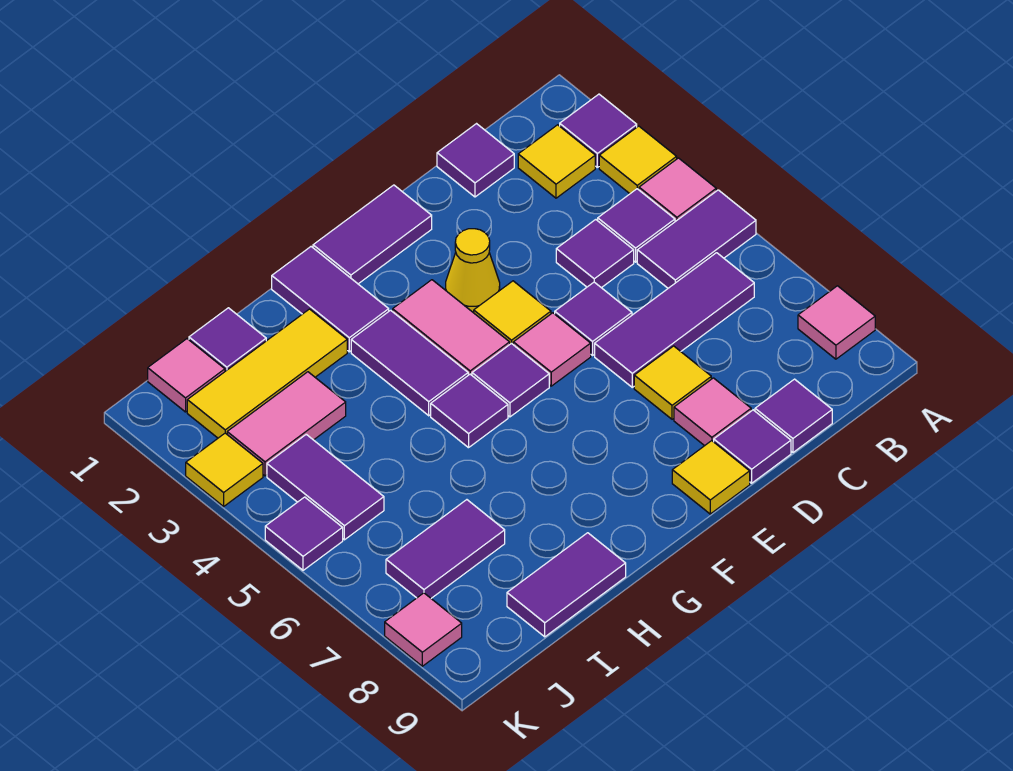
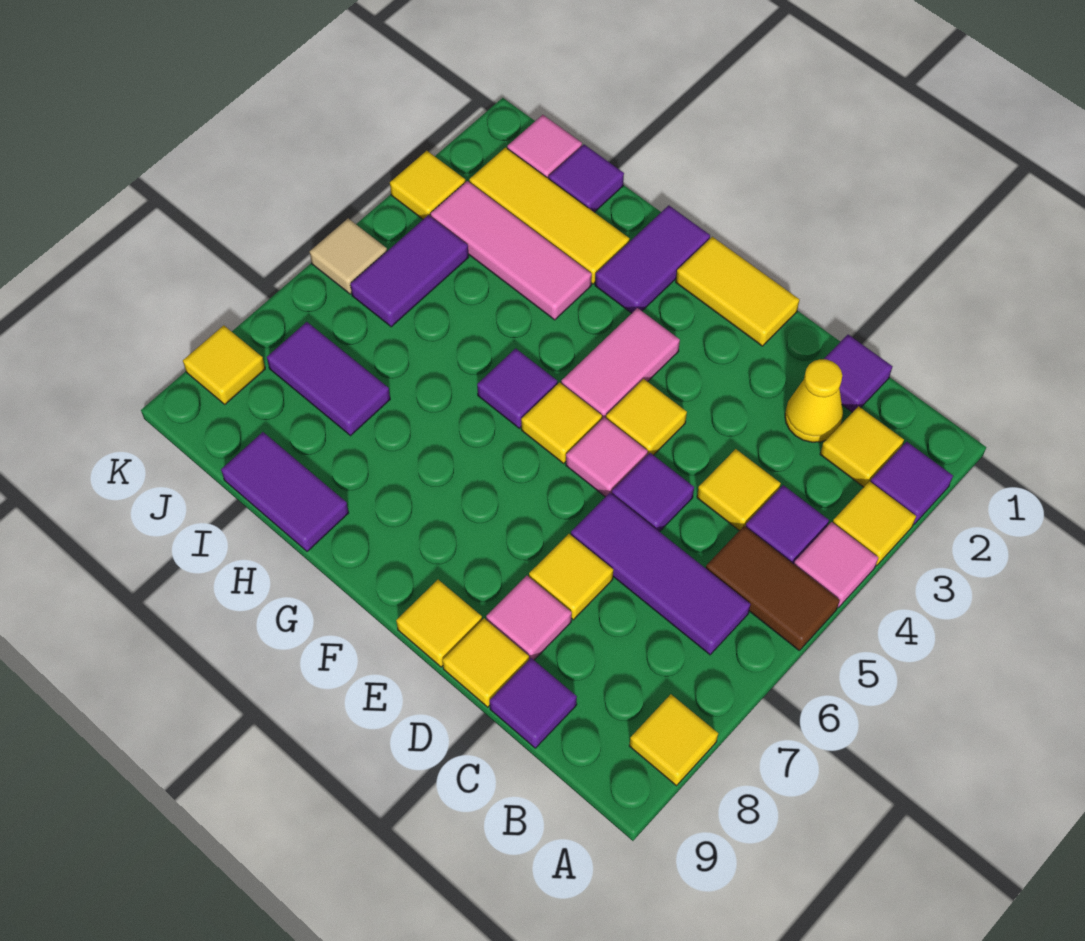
purple 1x2 tile [637,190,756,288] -> brown 1x2 tile [706,526,840,651]
pink 1x1 tile [798,286,875,359] -> yellow 1x1 tile [629,694,718,786]
purple 1x1 tile [556,220,634,288] -> yellow 1x1 tile [697,449,781,531]
purple 1x1 tile [714,410,791,483] -> yellow 1x1 tile [442,618,529,707]
purple 1x2 tile [313,185,432,284] -> yellow 1x2 tile [676,237,800,346]
yellow 1x1 cone [446,229,500,313] -> yellow 1x1 cone moved to [785,359,843,442]
purple 1x1 tile [472,343,549,417] -> yellow 1x1 tile [521,383,602,463]
purple 1x2 tile [351,310,468,416] -> none
pink 1x2 tile [227,372,346,476] -> pink 1x3 tile [430,181,592,320]
purple 1x1 tile [265,497,343,570] -> tan 1x1 tile [310,218,387,294]
pink 1x1 tile [385,593,462,666] -> yellow 1x1 tile [183,325,265,404]

